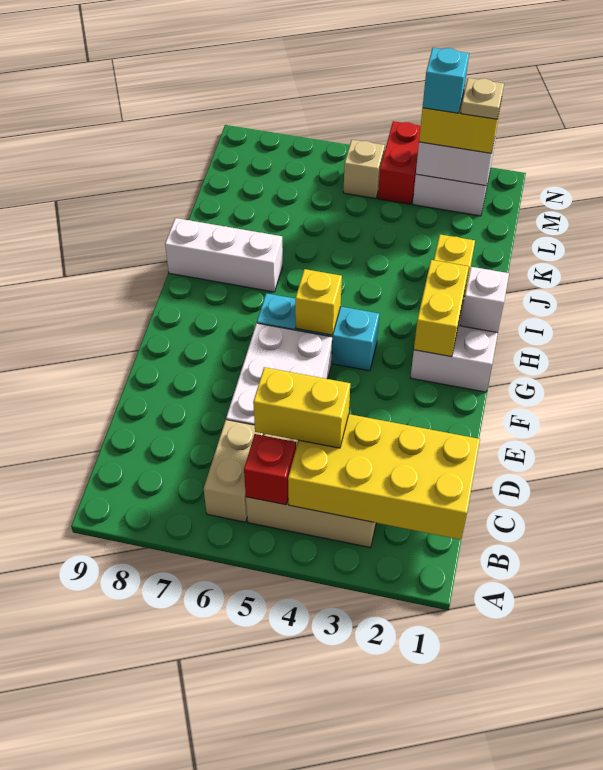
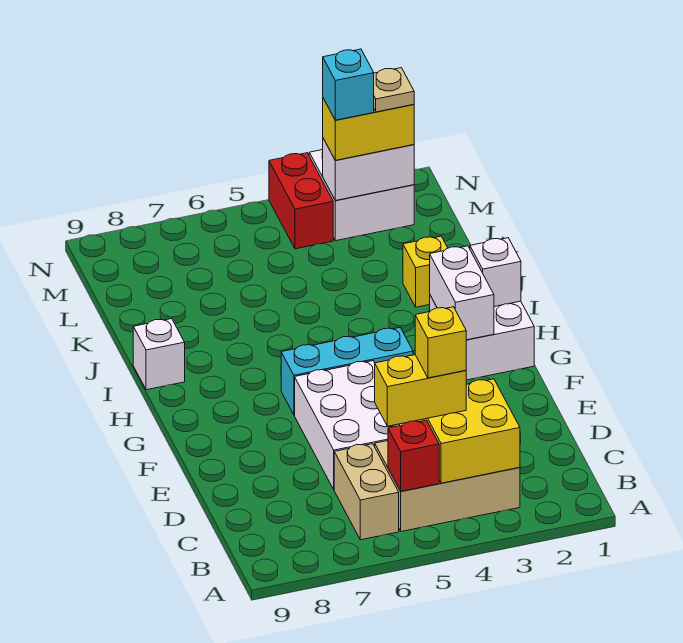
yellow 2x4 brick [288,414,480,540] -> yellow 2x2 brick [417,379,520,483]
yellow 1x2 brick [414,260,469,357] -> white 1x2 brick [430,246,494,340]
yellow 1x1 brick [295,269,342,335] -> yellow 1x1 brick moved to [415,307,466,378]
white 1x3 brick [165,218,283,292] -> white 1x1 brick [133,319,185,390]
tan 1x1 brick [343,140,385,199] -> none

